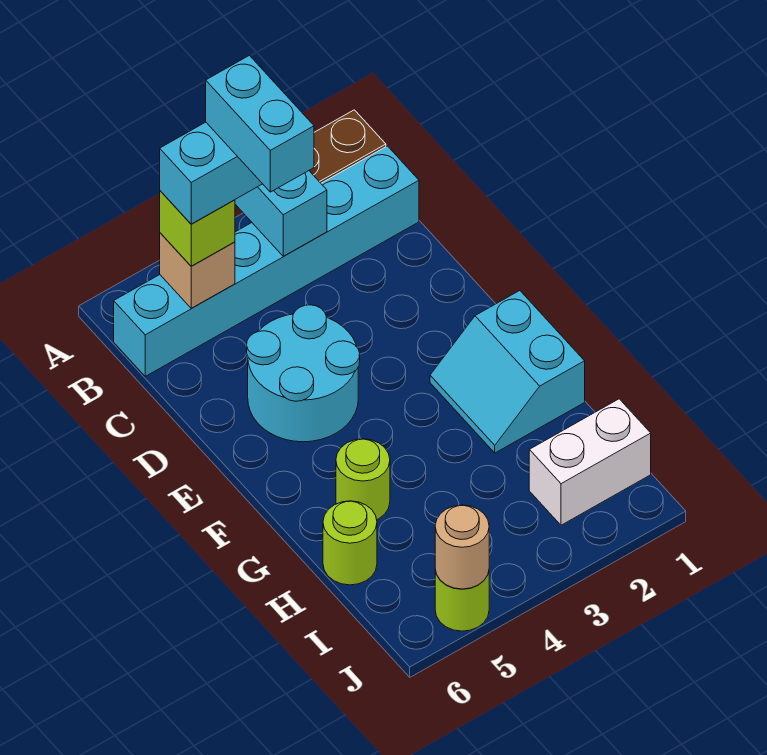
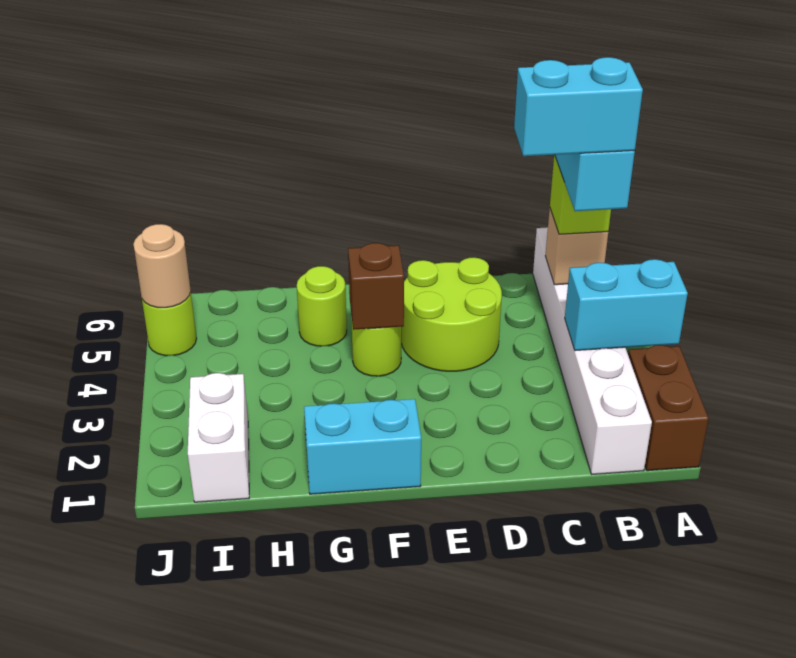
cyan 1x6 brick [114,146,419,376] -> white 1x6 brick [533,227,652,474]
cyan 2x2 round brick [247,305,360,442] -> lime 2x2 round brick [401,258,502,371]
none -> brown 1x1 brick [348,243,404,330]
lime 1x1 round brick [323,501,377,585] -> lime 1x1 round brick moved to [351,315,401,376]

